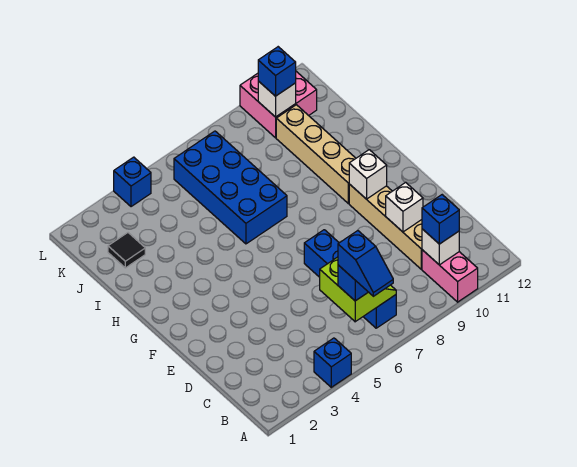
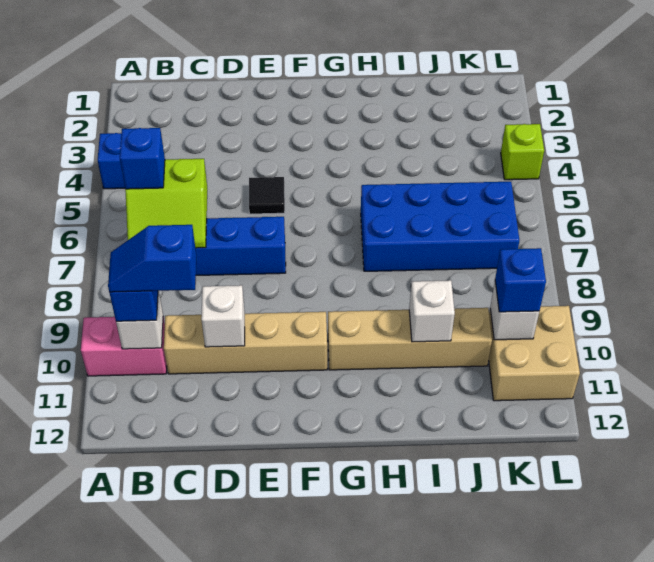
blue 1x2 slope [338,231,393,296] -> blue 1x2 slope moved to [108,225,196,292]
white 1x1 brick [349,150,387,199] -> white 1x1 brick moved to [409,280,455,342]
black 1x1 tile [108,233,145,268] -> black 1x1 tile moved to [249,177,285,214]
pink 2x2 brick [240,71,317,138] -> tan 2x2 brick [489,306,580,401]
blue 1x1 brick [114,157,151,207] -> lime 1x1 brick [501,124,544,180]

